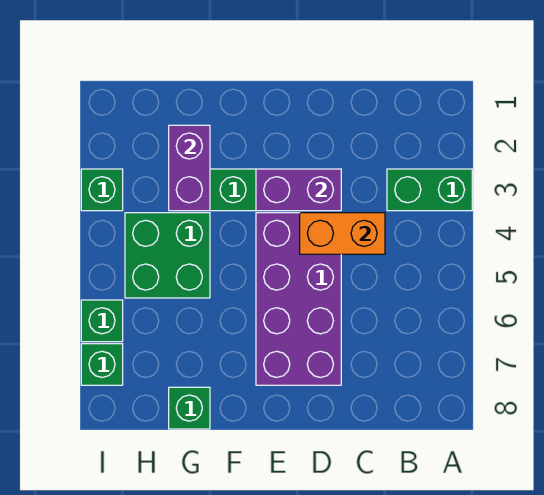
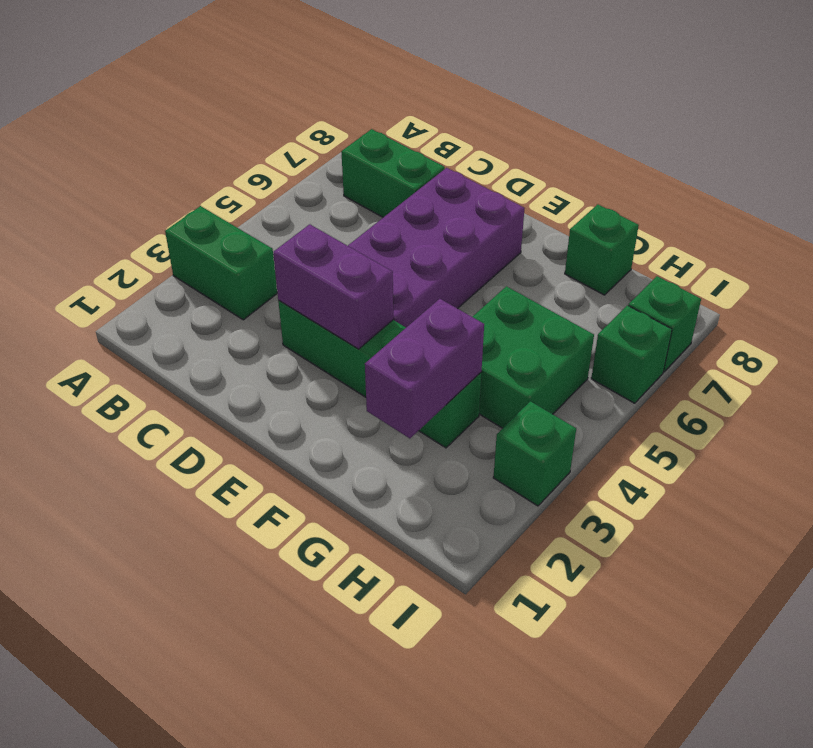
none -> green 1x2 brick [341,129,445,217]
orange 1x2 brick [300,213,385,254] -> none

